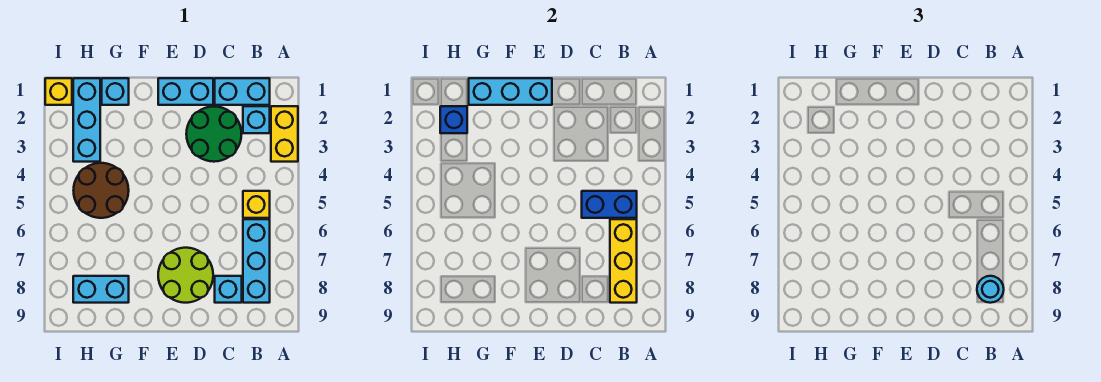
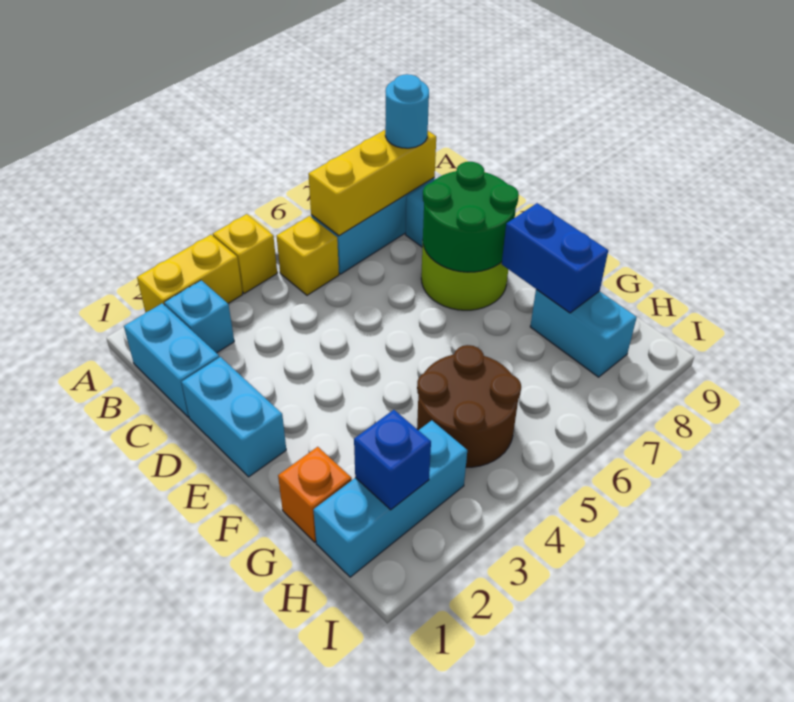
blue 1x2 brick [582,191,637,218] -> blue 1x2 brick moved to [502,203,608,313]
green 2x2 round brick [186,107,242,162] -> green 2x2 round brick moved to [423,162,519,272]
cyan 1x3 brick [469,78,552,105] -> none
cyan 1x1 brick [102,78,129,105] -> orange 1x1 brick [278,447,352,542]
yellow 1x1 brick [45,78,72,105] -> yellow 1x1 brick moved to [213,214,277,293]

